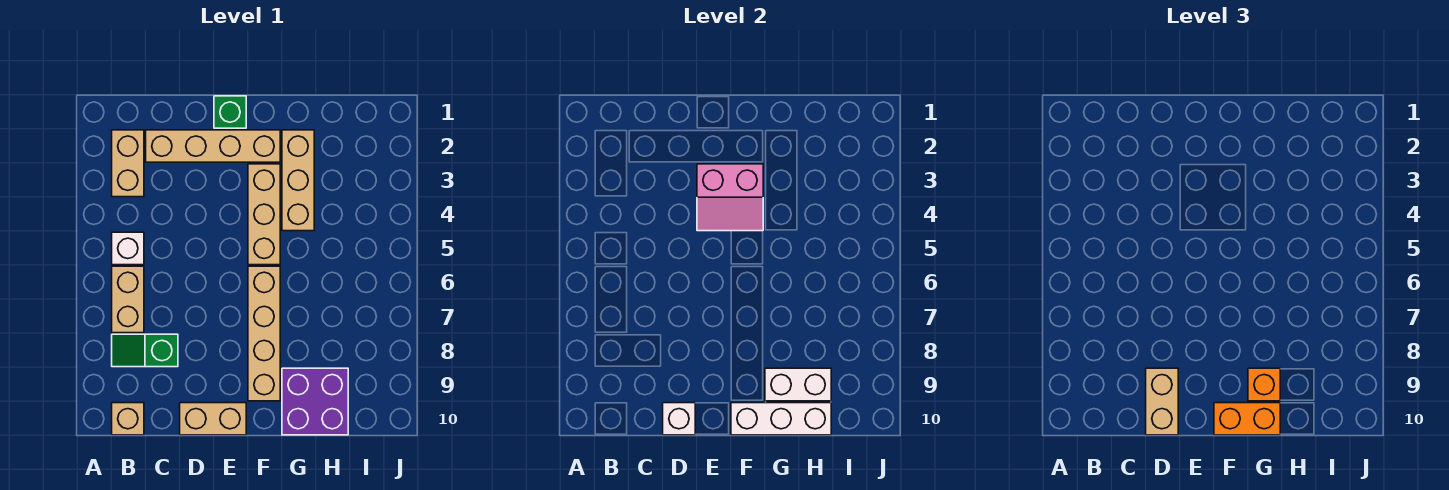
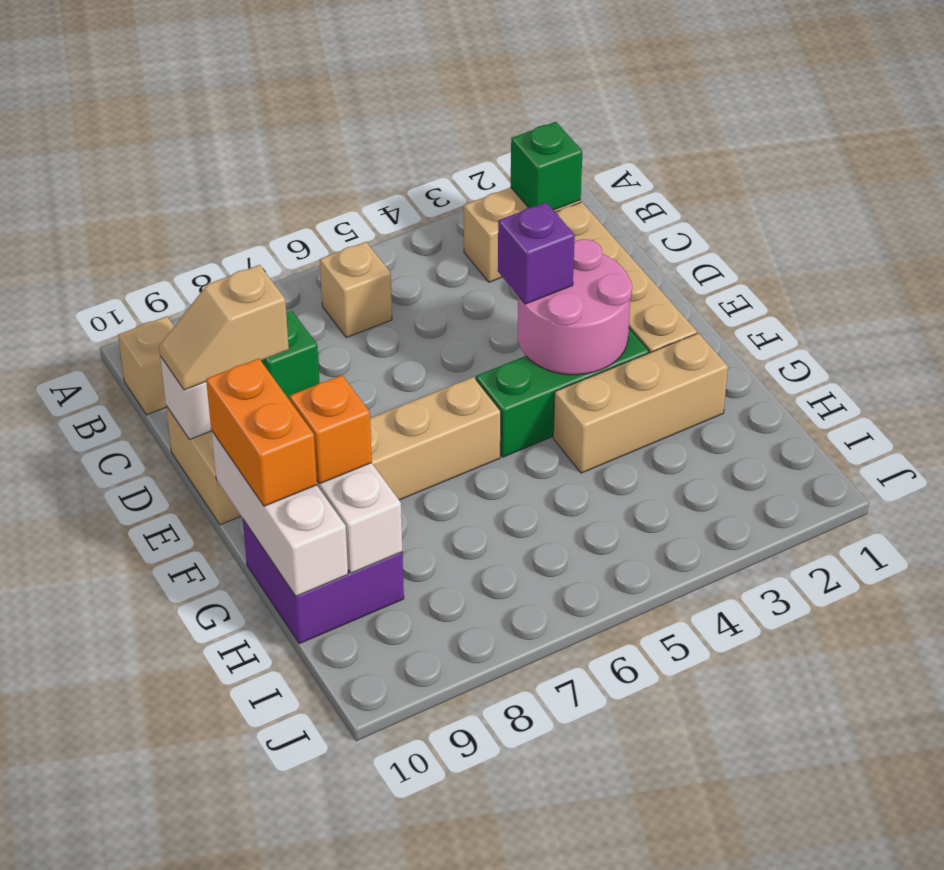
white 1x1 brick [112,232,144,265] -> none
tan 1x2 brick [112,266,144,333] -> tan 1x1 brick [320,242,392,338]
tan 1x2 brick [1146,368,1178,435] -> tan 1x2 slope [159,265,289,390]
green 1x1 brick [214,96,246,128] -> green 1x1 brick moved to [511,122,582,210]
pink 2x2 slope [697,164,763,231] -> pink 2x2 round brick [518,239,632,375]
none -> purple 1x1 brick [498,202,575,304]
tan 1x3 brick [248,164,280,265] -> green 1x3 brick [476,328,649,457]

